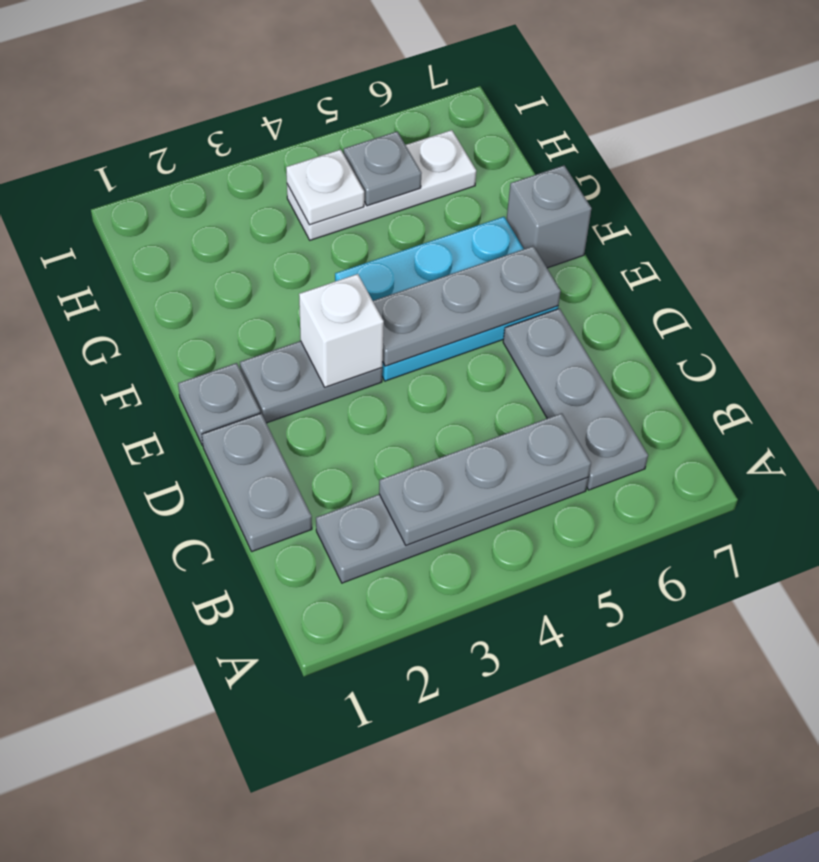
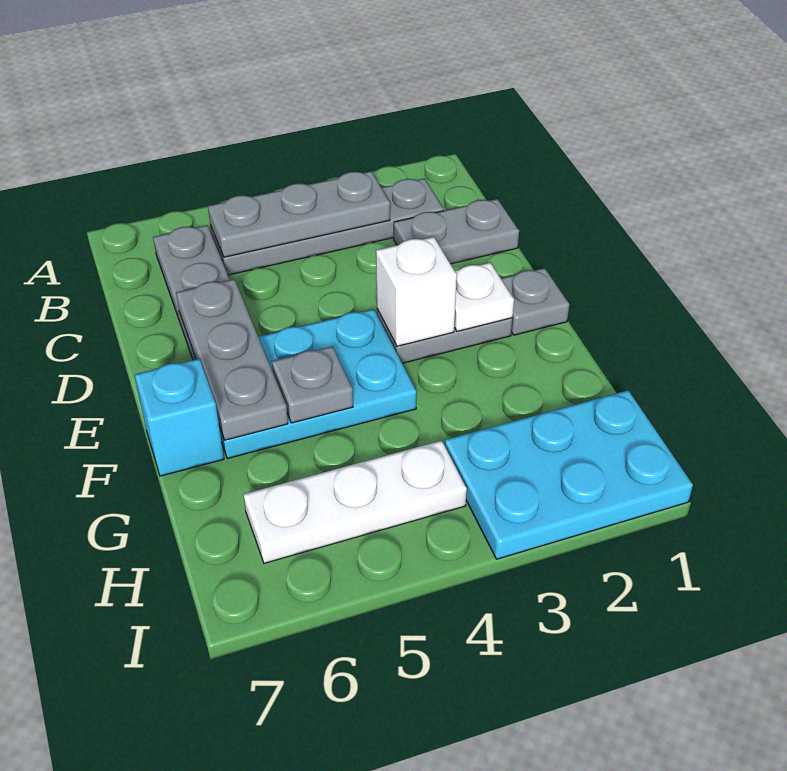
grey 1x2 plate [202,413,312,551] -> grey 1x2 plate turned to [394,199,519,264]
grey 1x3 plate [373,246,561,366] -> grey 1x3 plate turned to [176,279,288,440]
grey 1x1 brick [507,166,592,268] -> cyan 1x1 brick [135,359,224,476]
none -> cyan 2x3 plate [445,390,693,559]
white 1x1 plate [286,149,364,225] -> white 1x1 plate moved to [454,263,514,331]
grey 1x1 plate [344,131,421,206] -> grey 1x1 plate moved to [272,346,353,423]

